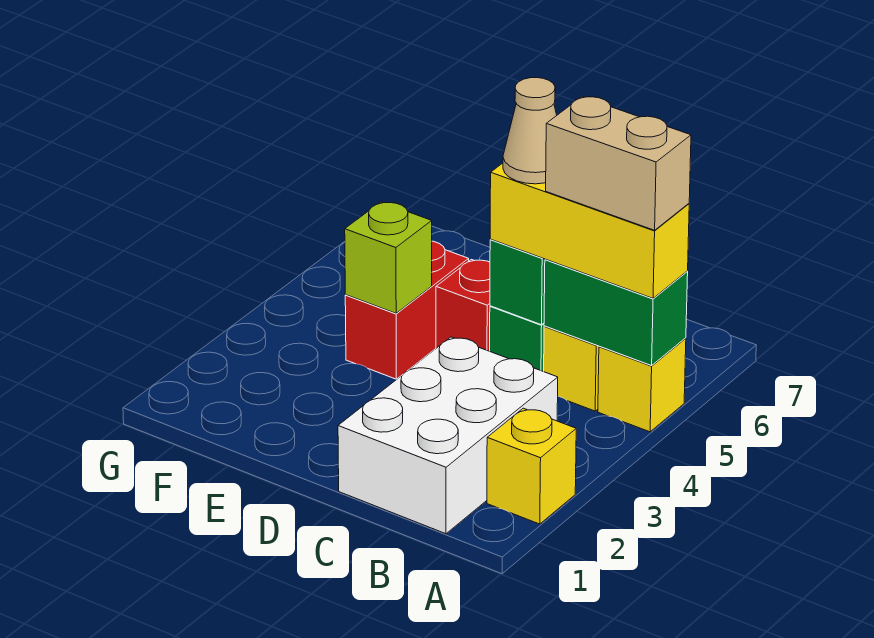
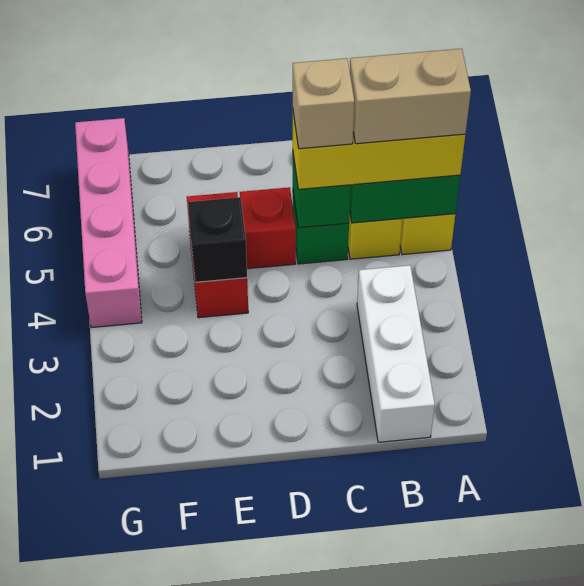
yellow 1x1 brick [487,408,576,524] -> none
white 2x3 brick [338,337,558,534] -> white 1x3 brick [357,265,435,442]
tan 1x1 cone [503,78,557,184] -> tan 1x1 brick [293,58,355,149]
lime 1x1 brick [345,202,432,313] -> black 1x1 brick [188,197,247,282]
none -> pink 1x4 brick [75,118,142,328]

